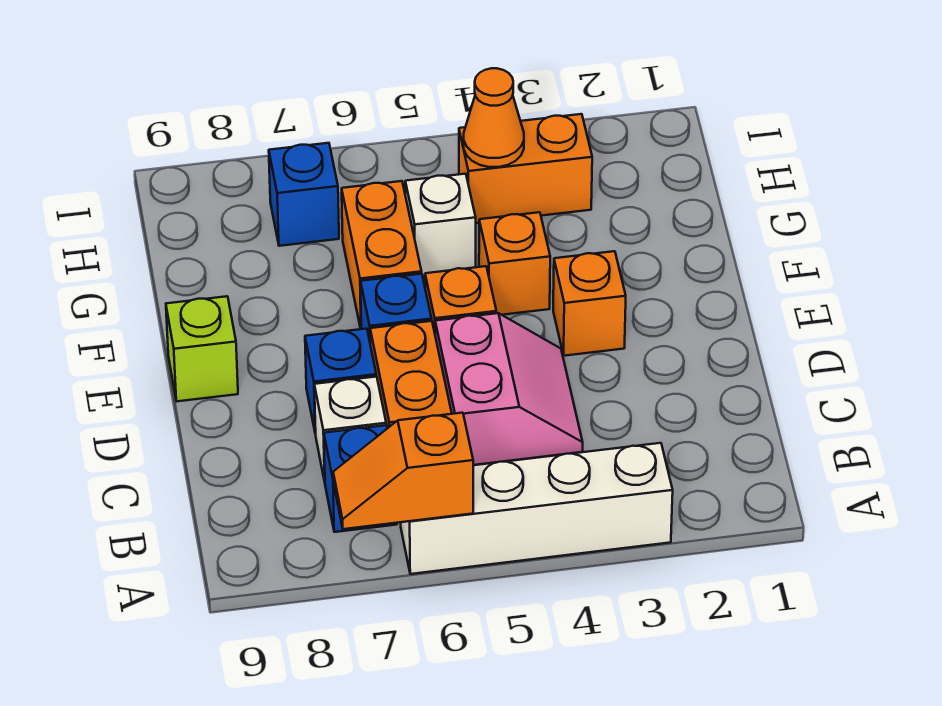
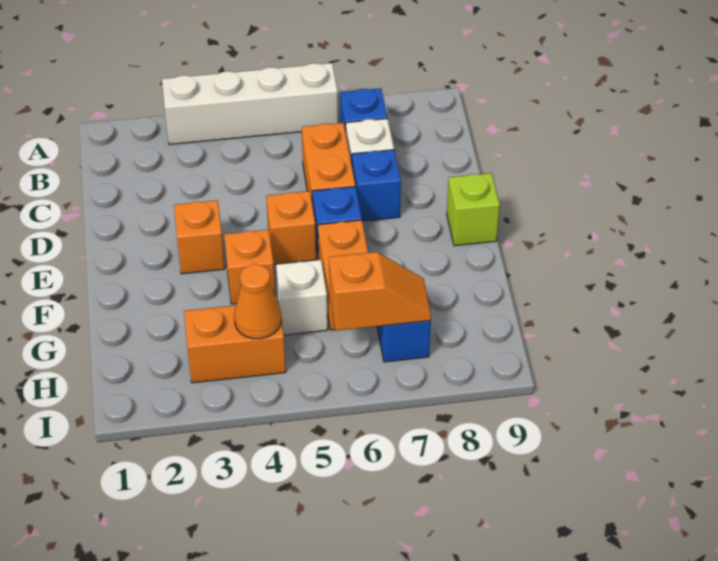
orange 1x2 slope [333,413,473,529] -> orange 1x2 slope moved to [329,252,431,331]
pink 2x2 slope [435,313,583,465] -> none

